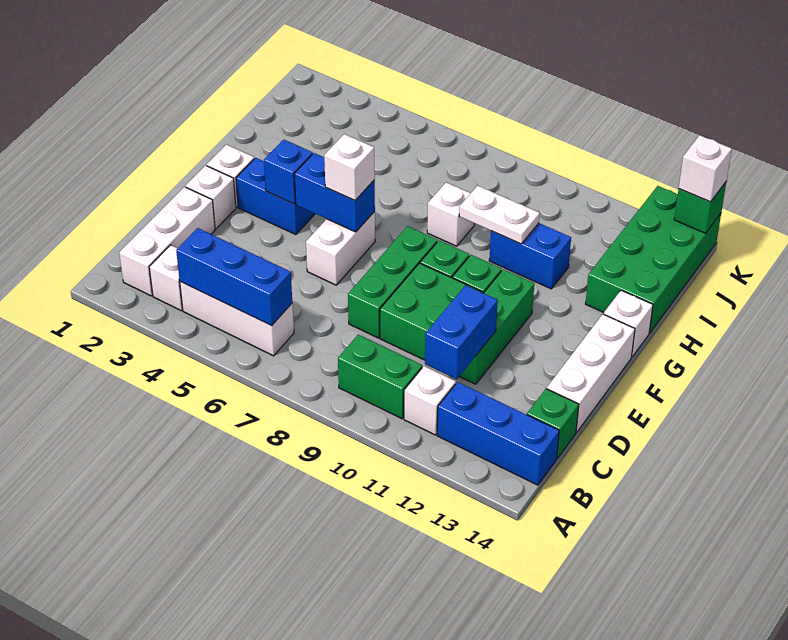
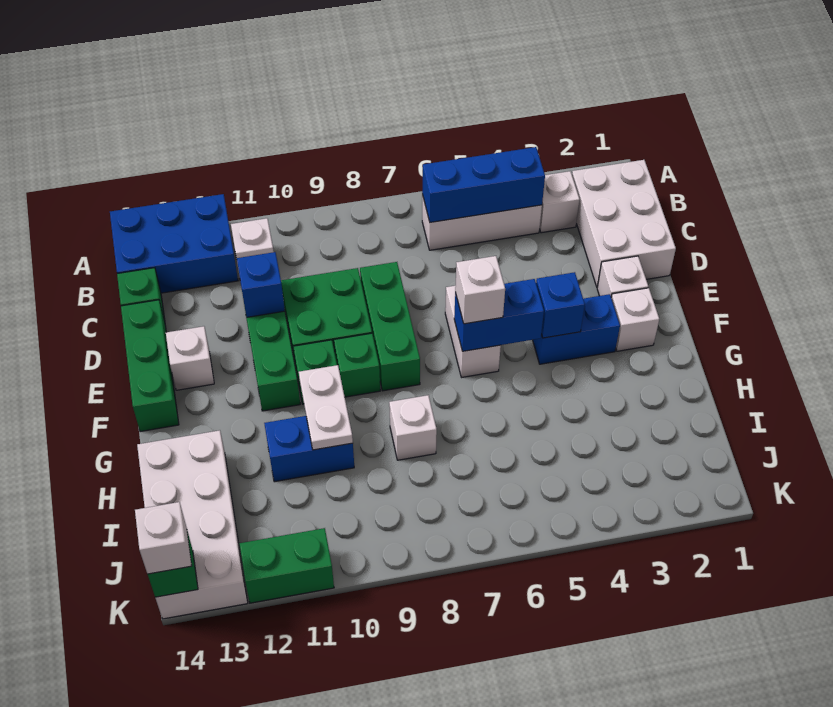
white 1x3 brick [119,187,215,296] -> white 2x3 brick [572,160,676,287]
green 1x2 brick [338,335,422,419] -> green 1x2 brick moved to [239,528,334,603]
blue 1x3 brick [437,382,559,485] -> blue 2x3 brick [110,194,238,293]
blue 1x2 brick [425,285,498,379] -> blue 1x1 brick [237,252,285,317]
white 1x3 brick [547,314,635,432] -> green 1x3 brick [121,300,179,432]
white 1x1 brick [604,290,653,357] -> white 1x1 brick moved to [166,326,214,390]
white 1x2 plate [459,186,540,244] -> white 1x2 plate turned to [299,365,353,450]
green 2x4 brick [585,186,721,333] -> white 2x4 brick [137,430,248,619]

